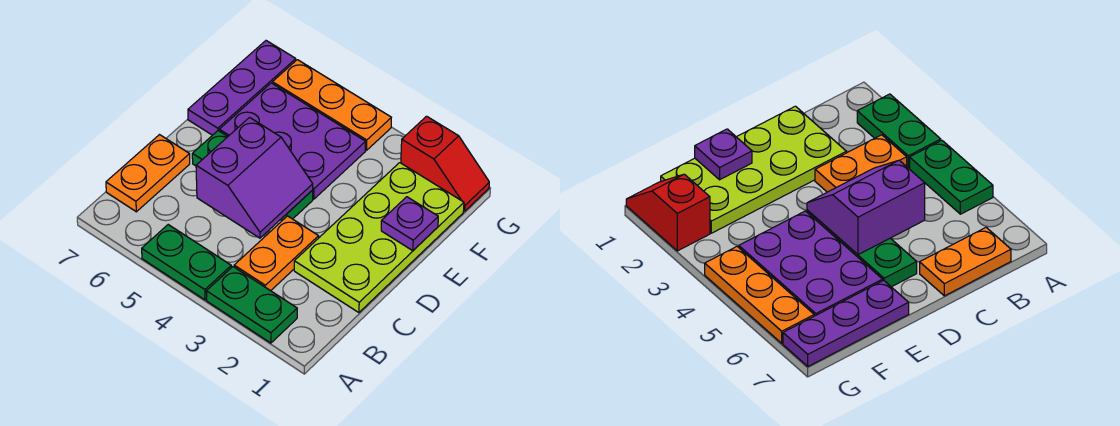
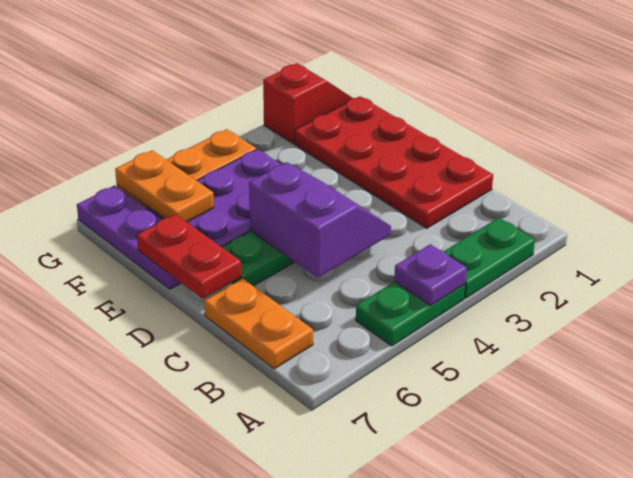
orange 1x2 plate [234,216,319,291] -> orange 1x2 plate moved to [115,150,214,222]
lime 2x4 plate [294,163,464,313] -> red 2x4 plate [295,96,493,228]
none -> red 1x2 plate [137,214,241,299]
purple 1x1 plate [381,197,438,251] -> purple 1x1 plate moved to [394,244,467,305]

